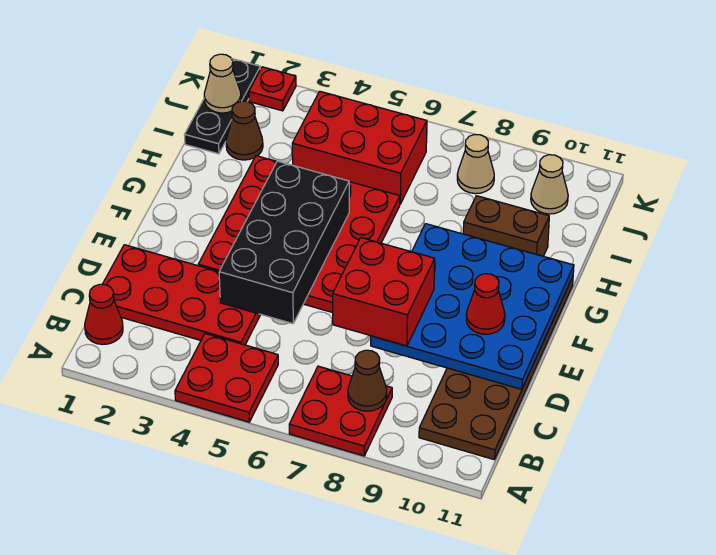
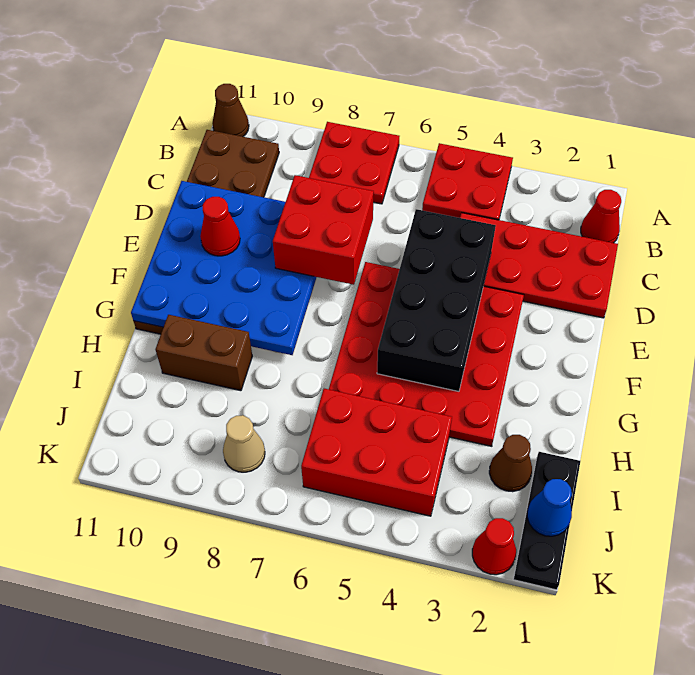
brown 1x1 cone [348,350,387,411] -> brown 1x1 cone moved to [212,84,249,137]
tan 1x1 cone [204,54,241,113] -> blue 1x1 cone [527,479,572,536]
tan 1x1 cone [531,155,568,214] -> none
red 1x1 plate [249,67,296,111] -> red 1x1 cone [472,518,516,575]

